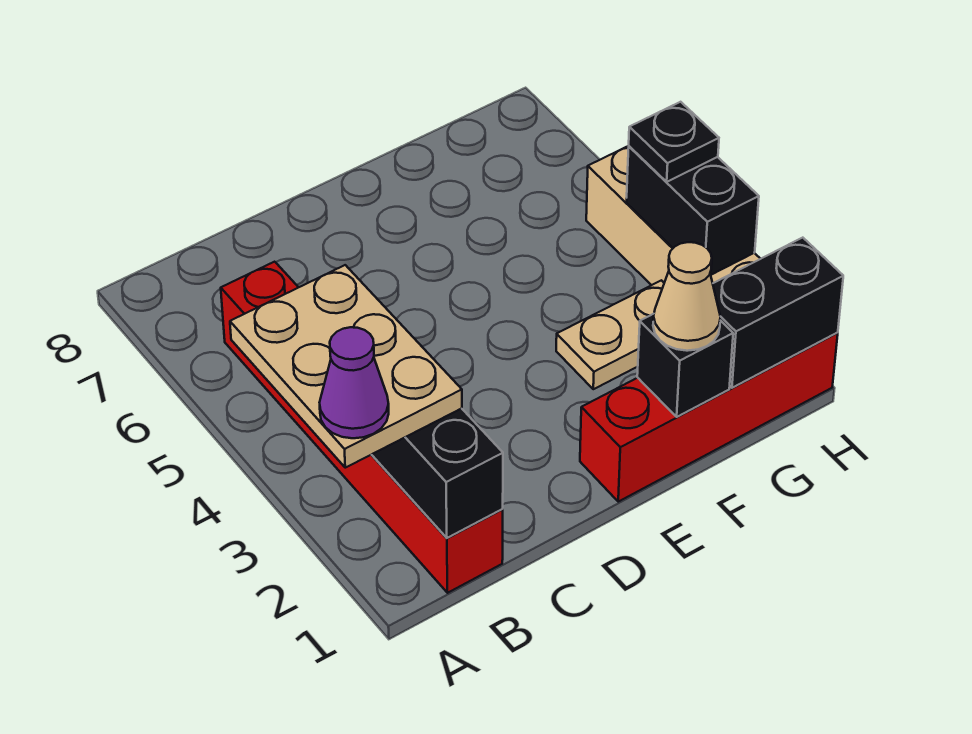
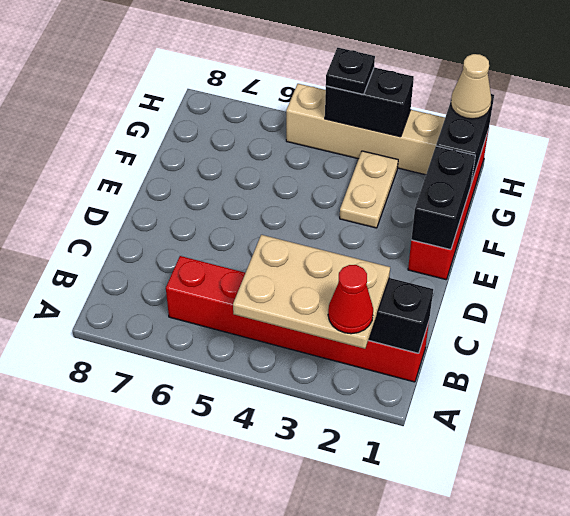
purple 1x1 cone [320,327,389,438] -> red 1x1 cone [328,265,373,334]
black 1x1 brick [637,314,733,417] -> black 1x2 brick [411,146,475,250]
tan 1x1 cone [653,242,721,351] -> tan 1x1 cone moved to [451,54,491,119]

